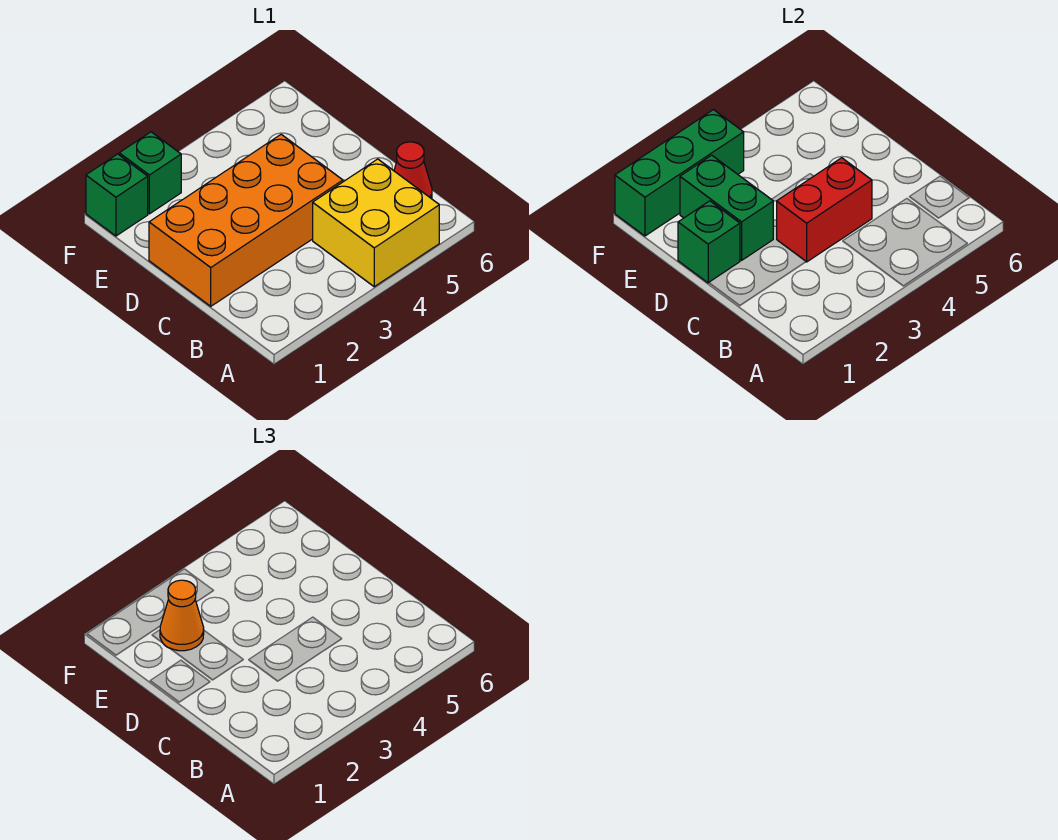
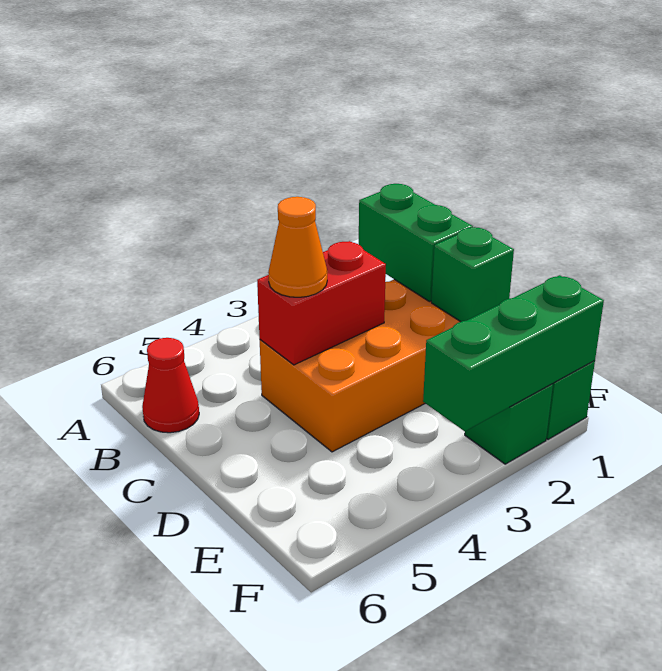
yellow 2x2 brick [313,159,439,287] -> none
green 1x2 brick [680,155,773,260] -> green 1x2 brick moved to [359,184,473,302]
orange 1x1 cone [160,580,204,651] -> orange 1x1 cone moved to [268,197,327,297]

